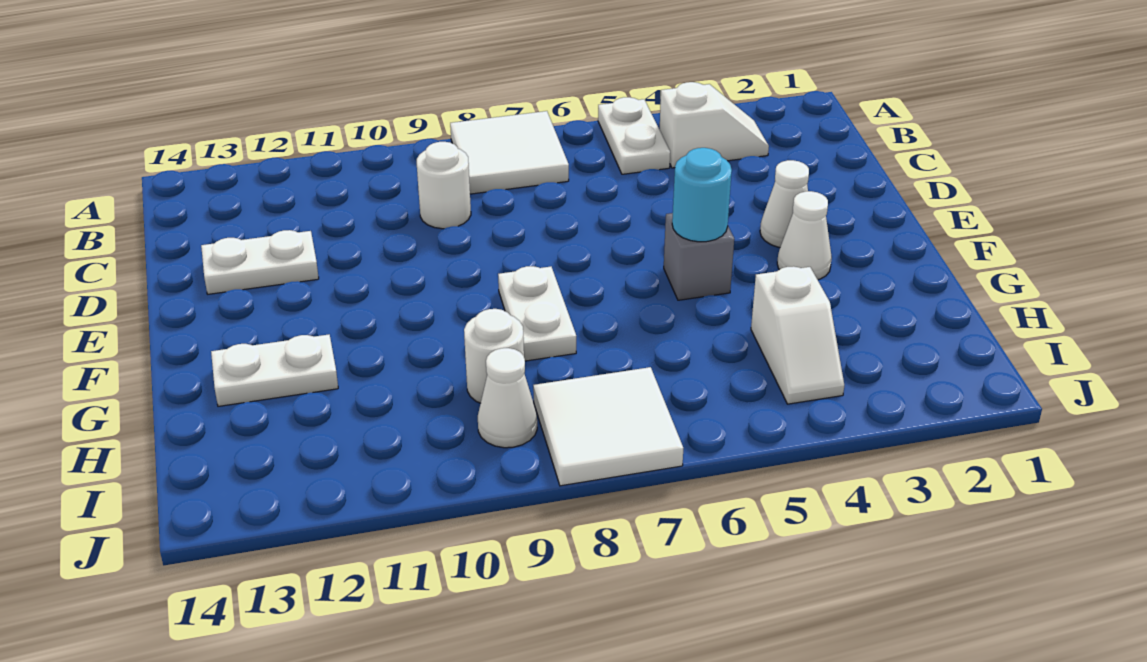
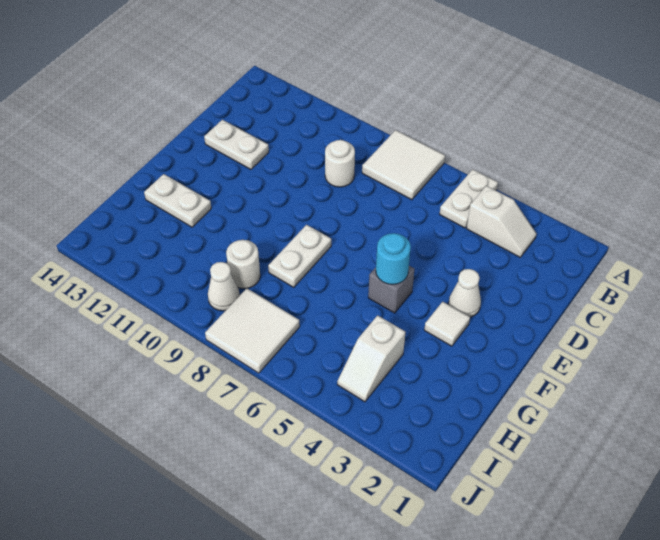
white 1x1 cone [777,191,832,280] -> white 1x1 tile [424,302,470,346]

